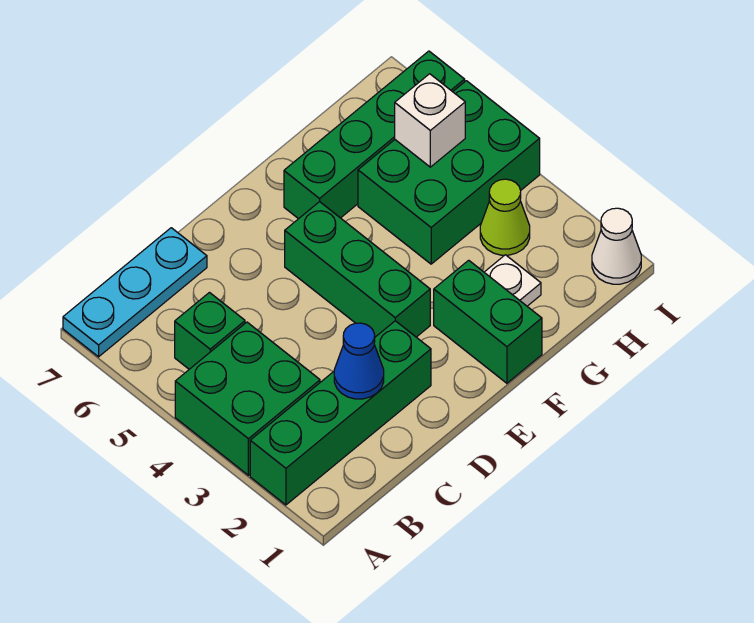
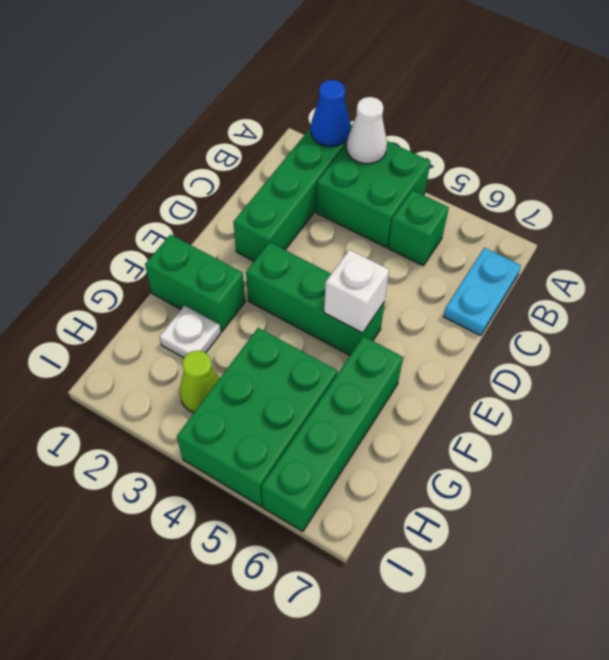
cyan 1x3 plate [63,228,207,357] -> cyan 1x2 plate [443,248,521,336]
blue 1x1 cone [334,323,384,399] -> blue 1x1 cone moved to [311,80,350,147]
white 1x1 brick [395,74,465,167] -> white 1x1 brick moved to [324,250,389,333]
white 1x1 cone [592,208,641,284] -> white 1x1 cone moved to [347,97,387,164]

